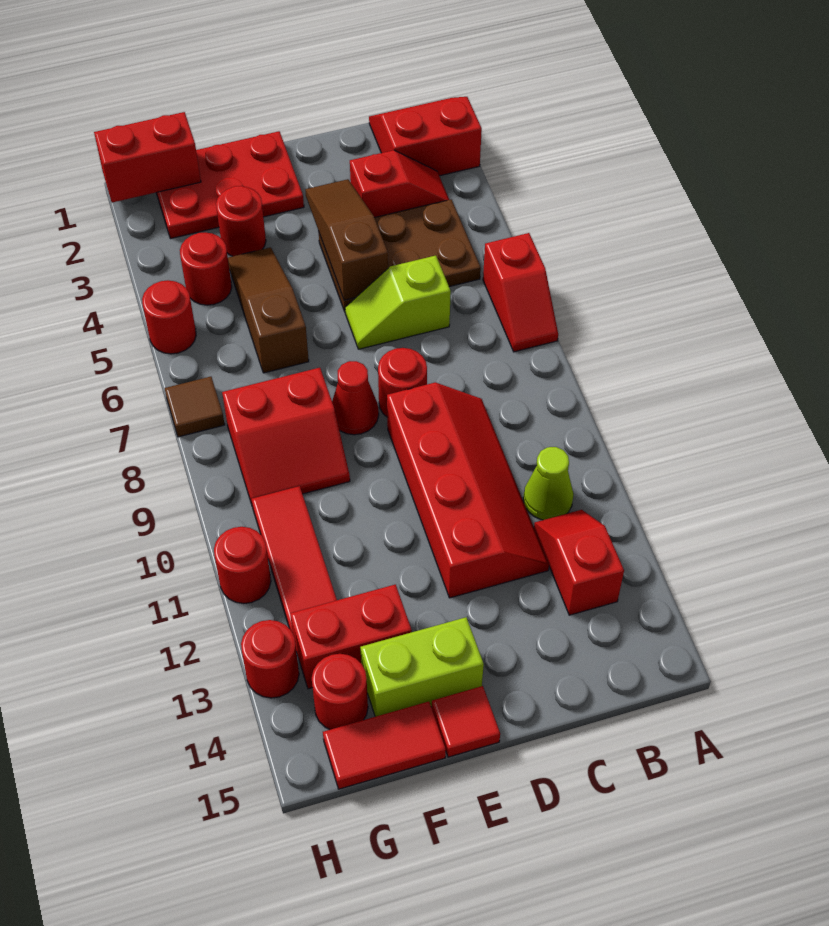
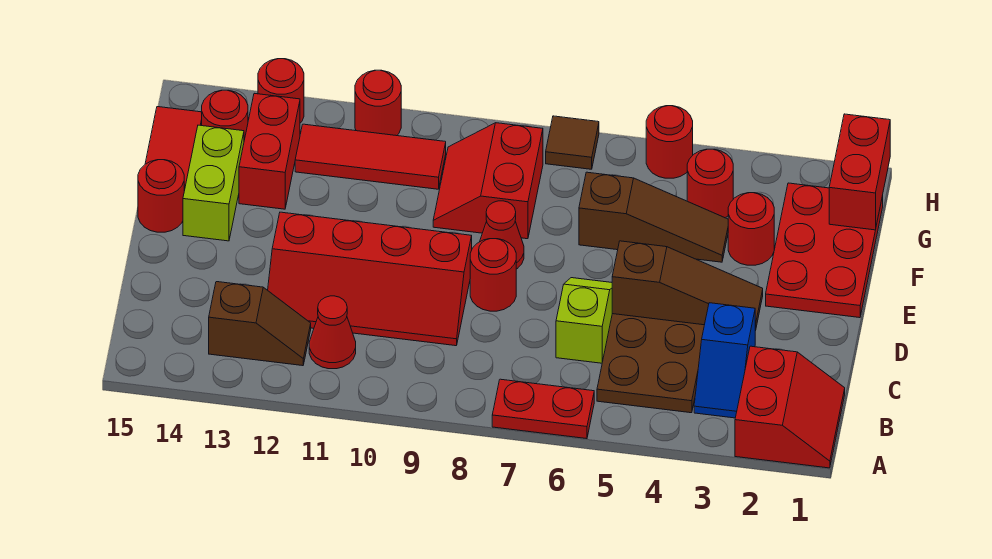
red 1x2 slope [483,233,558,352] -> red 1x2 plate [492,379,594,439]
red 1x2 slope [350,150,449,218] -> blue 1x2 slope [694,303,755,418]
lime 1x1 cone [523,447,574,520] -> red 1x1 cone [309,296,356,369]
red 1x2 slope [534,510,624,615] -> brown 1x2 slope [209,282,311,366]
red 1x1 tile [432,686,500,757] -> red 1x1 round brick [138,160,184,232]

